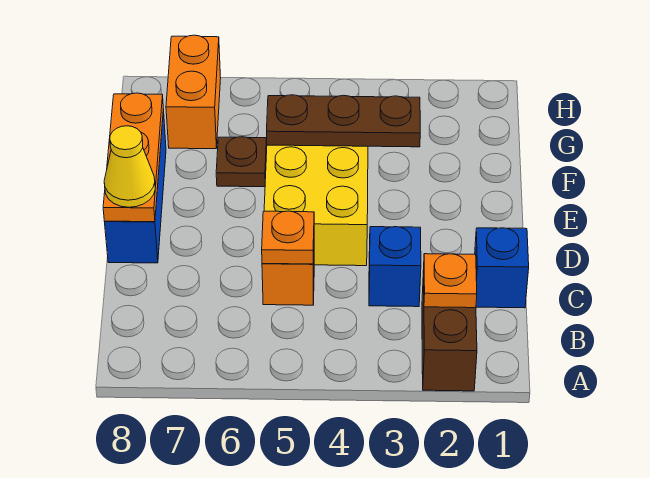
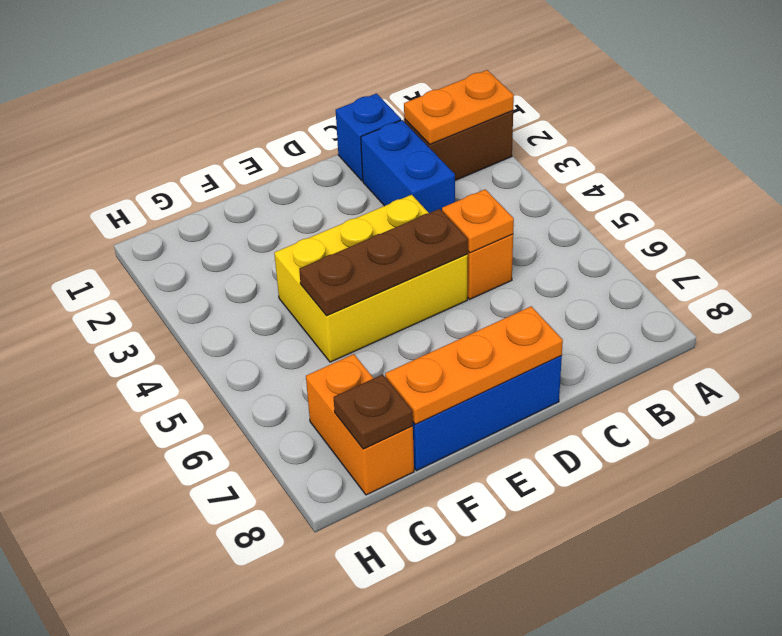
orange 1x1 plate [424,254,477,308] -> orange 1x2 plate [404,70,514,144]
blue 1x1 brick [369,227,421,307] -> blue 1x2 brick [361,120,455,213]
yellow 1x1 cone [104,126,155,207] -> none
brown 1x3 plate [266,95,420,147] -> brown 1x3 plate turned to [299,209,468,316]
brown 1x1 plate [216,137,267,187] -> brown 1x1 plate moved to [333,374,413,449]
orange 1x2 brick [166,35,221,149] -> orange 1x2 brick turned to [306,354,414,495]

